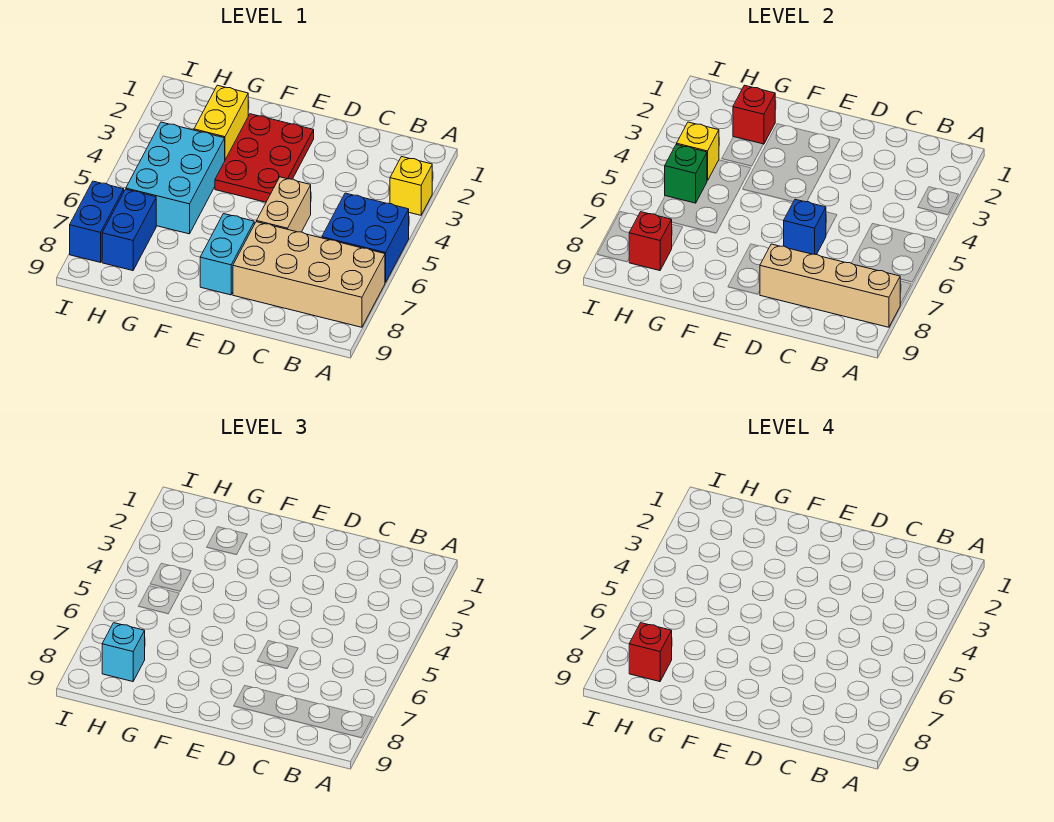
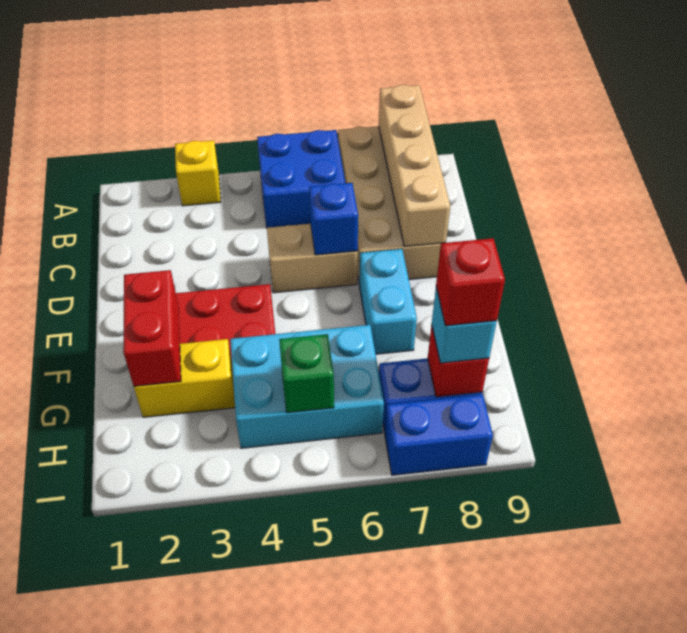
cyan 1x2 brick [200,214,254,295] -> cyan 1x2 brick turned to [359,249,417,354]
red 1x1 brick [733,85,775,144] -> red 1x2 brick [123,270,181,386]
yellow 1x1 brick [677,122,719,181] -> none

